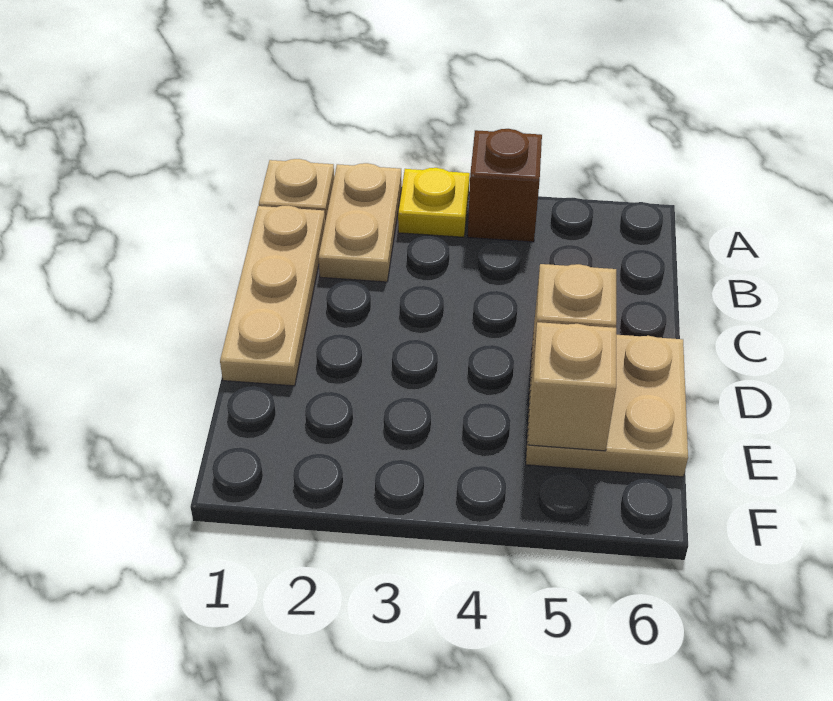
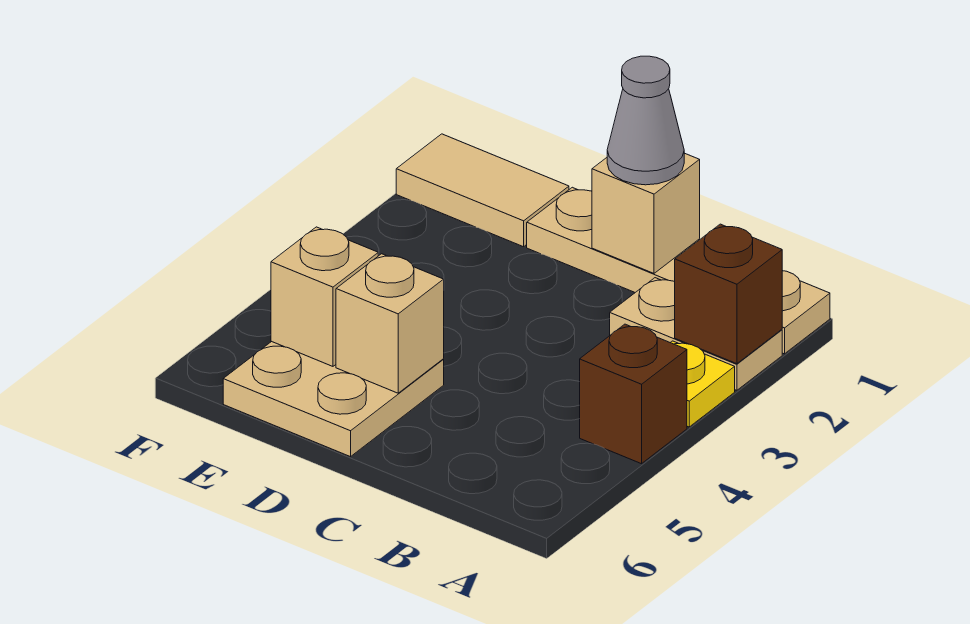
none -> brown 1x1 brick [675,224,782,364]
none -> tan 1x1 brick [592,153,700,273]
none -> grey 1x1 cone [607,56,684,185]
none -> tan 1x2 tile [396,134,569,247]

